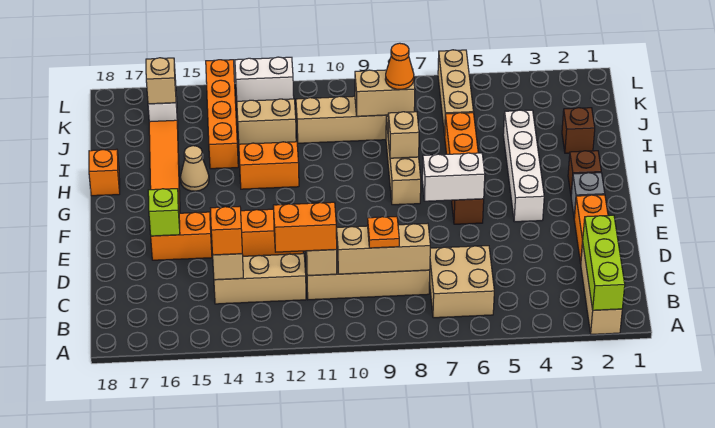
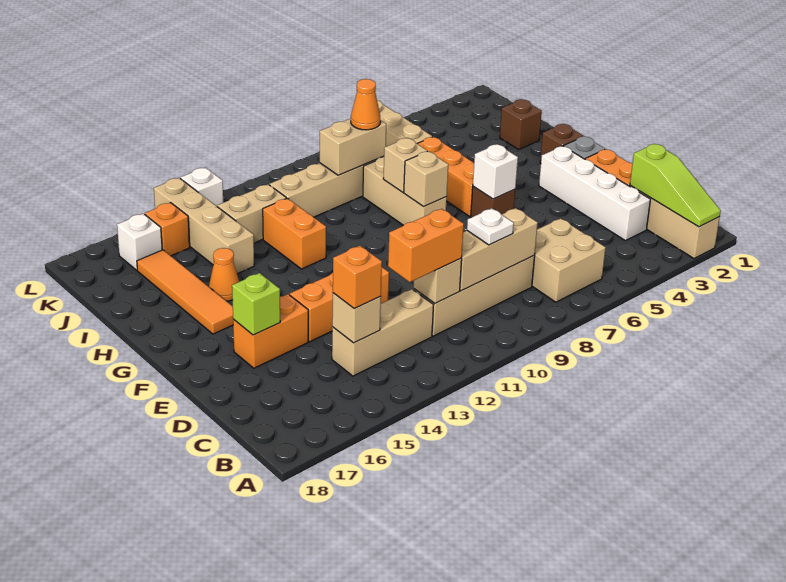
lime 1x3 brick [583,215,625,310] -> lime 1x3 slope [630,144,721,227]
orange 1x1 plate [368,217,399,248] -> white 1x1 plate [467,208,514,245]
white 1x4 brick [503,110,544,222] -> white 1x4 brick moved to [539,146,650,241]
white 1x2 brick [422,153,485,201] -> white 1x1 brick [473,144,518,199]
orange 1x2 brick [239,142,299,189] -> orange 1x2 brick turned to [263,198,326,269]
tan 1x1 cone [180,146,209,191] -> orange 1x1 cone [209,248,239,301]
orange 1x1 brick [89,149,120,196] -> orange 1x1 brick moved to [145,203,190,256]
orange 1x4 brick [206,60,238,169] -> tan 1x4 brick [154,178,254,274]
tan 1x1 brick [146,58,176,104] -> tan 1x1 brick moved to [404,151,448,207]
white 1x2 brick [235,57,294,101] -> white 1x1 brick [180,168,223,206]

